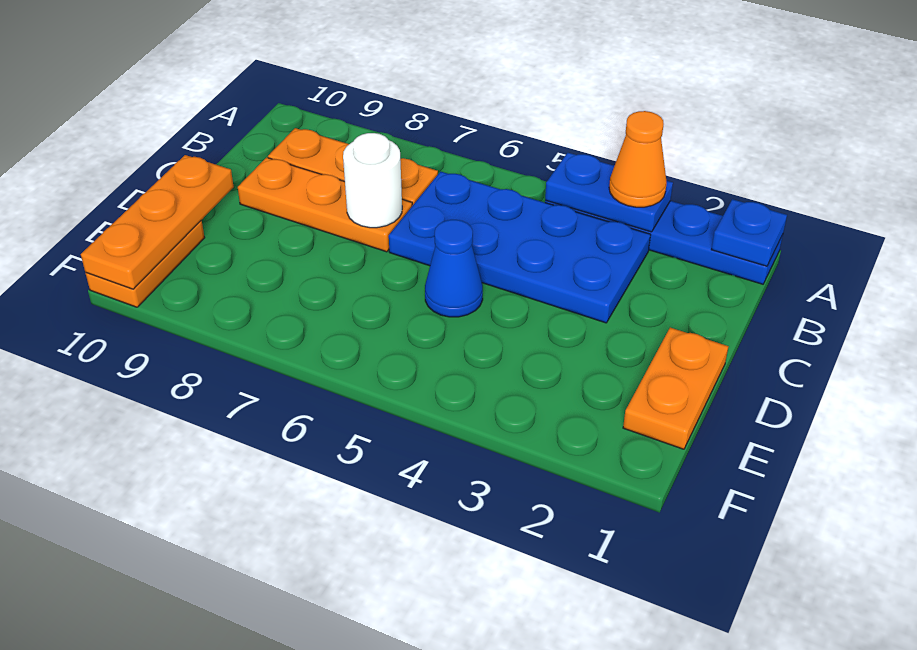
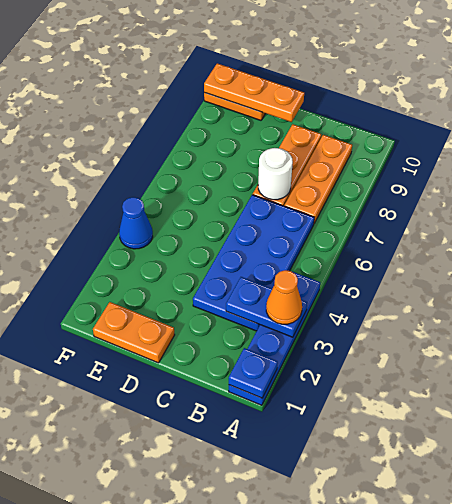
blue 1x2 plate [545,153,673,232] -> blue 1x2 plate turned to [226,277,307,337]
blue 1x1 cone [425,220,483,317] -> blue 1x1 cone moved to [119,197,153,249]

